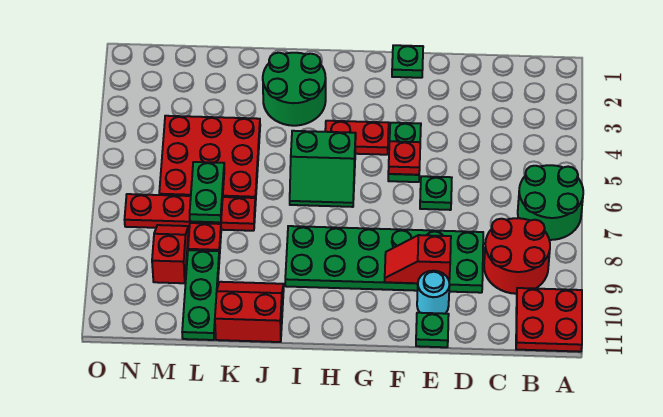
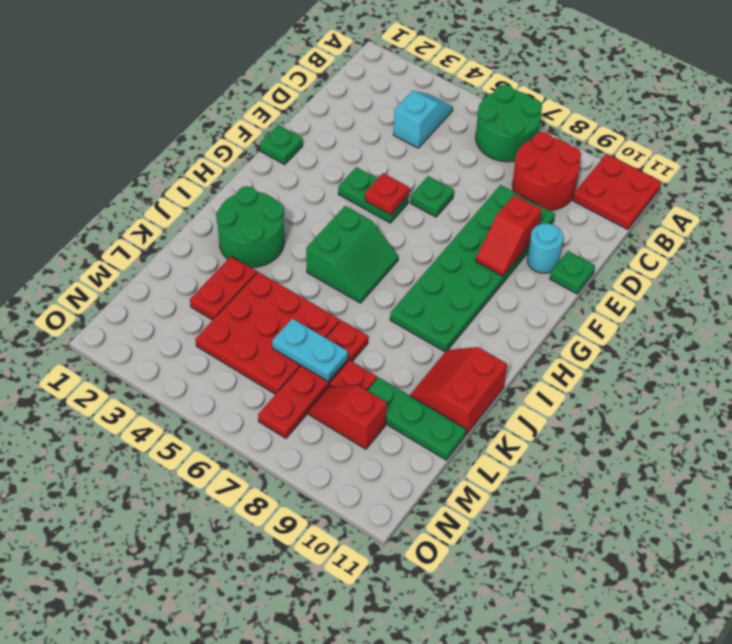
none -> cyan 1x2 slope [393,91,453,148]
red 1x2 plate [325,121,389,155] -> red 1x2 plate moved to [190,256,257,320]
green 1x2 plate [190,162,224,222] -> cyan 1x2 plate [272,319,348,381]

